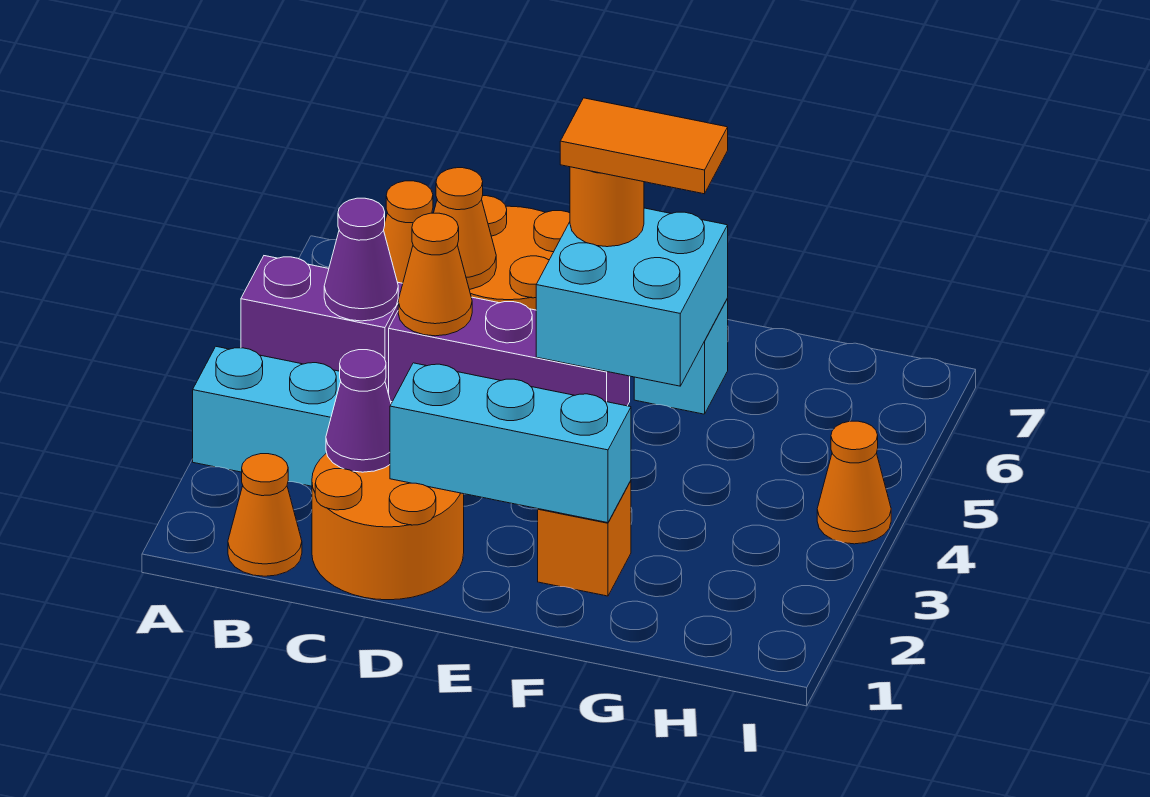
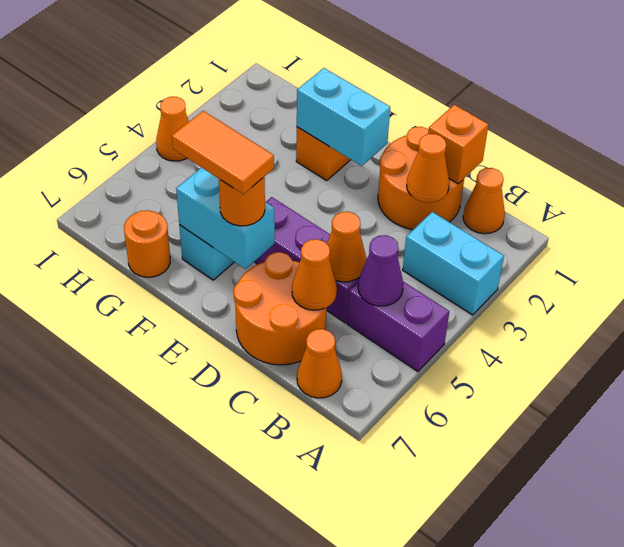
none -> orange 1x1 brick [428,105,488,184]
purple 1x1 cone [326,350,391,472] -> orange 1x1 cone [407,134,449,202]
cyan 1x3 brick [390,363,631,523] -> cyan 1x2 brick [297,68,390,166]
cyan 2x2 brick [536,208,728,386] -> cyan 1x2 brick [176,167,275,269]
none -> orange 1x1 round brick [124,210,170,277]

